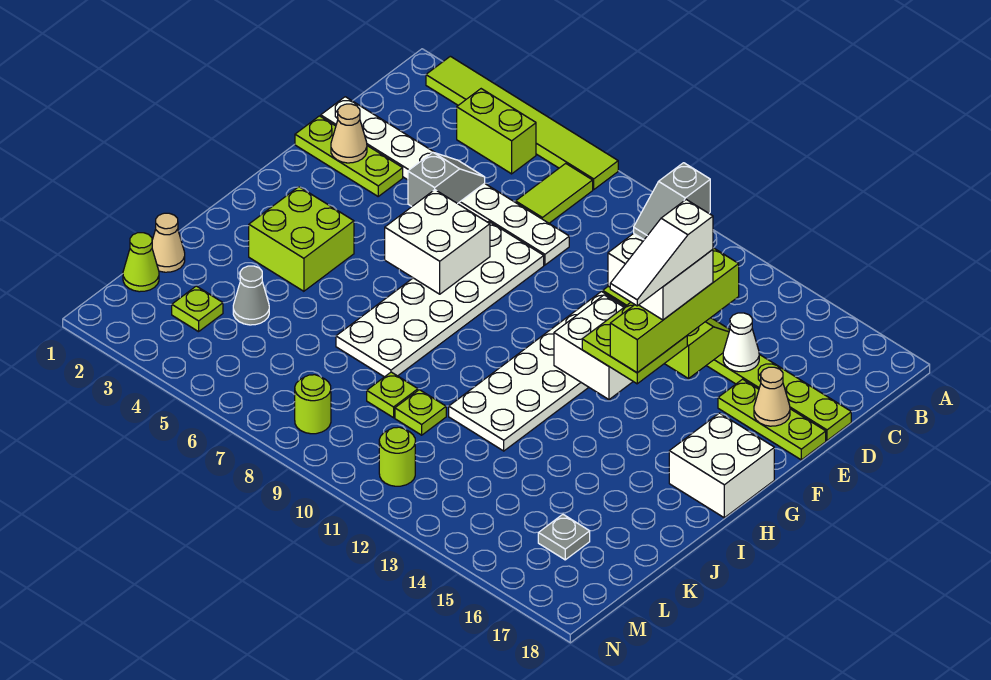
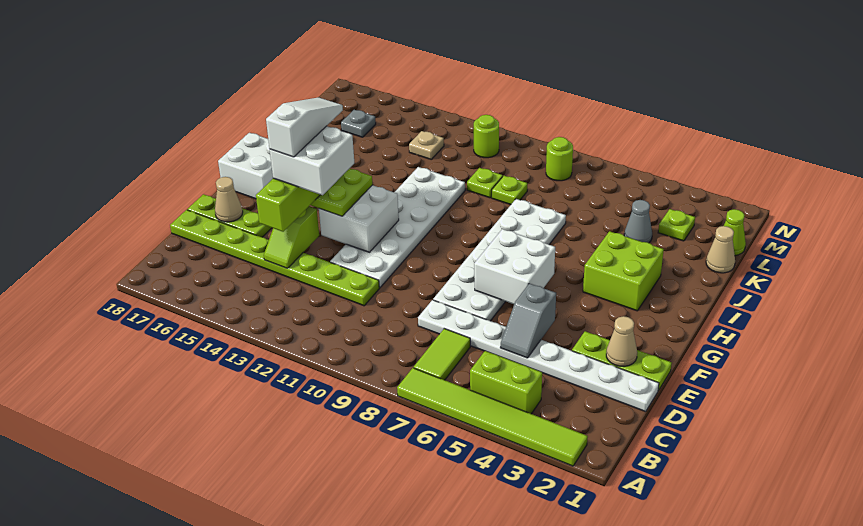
grey 1x2 slope [634,163,710,239] -> none
white 1x1 cone [723,313,759,372] -> none
none -> tan 1x1 plate [409,131,444,159]

